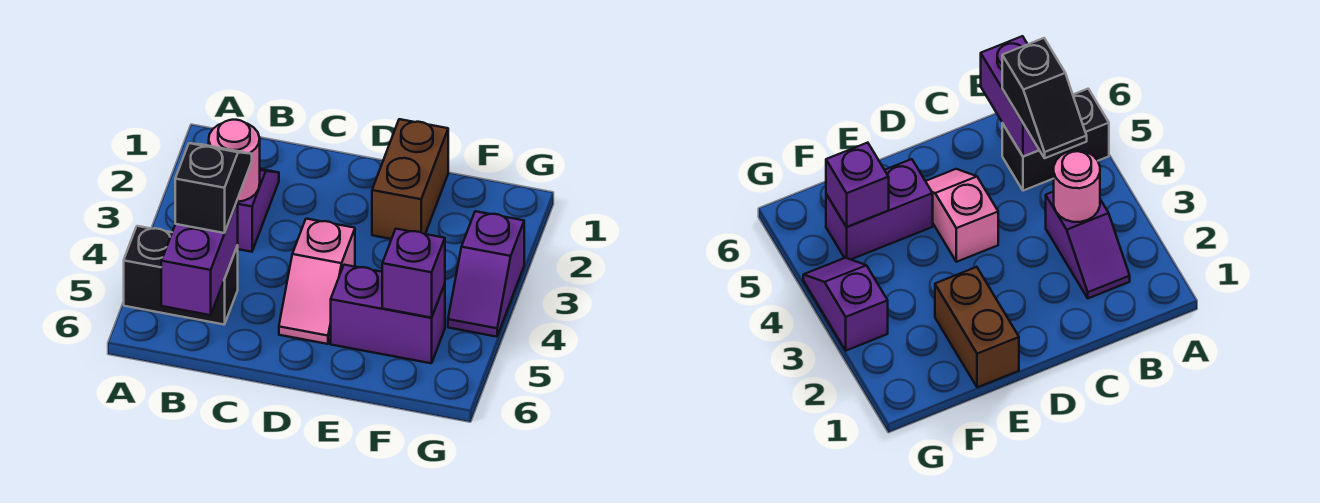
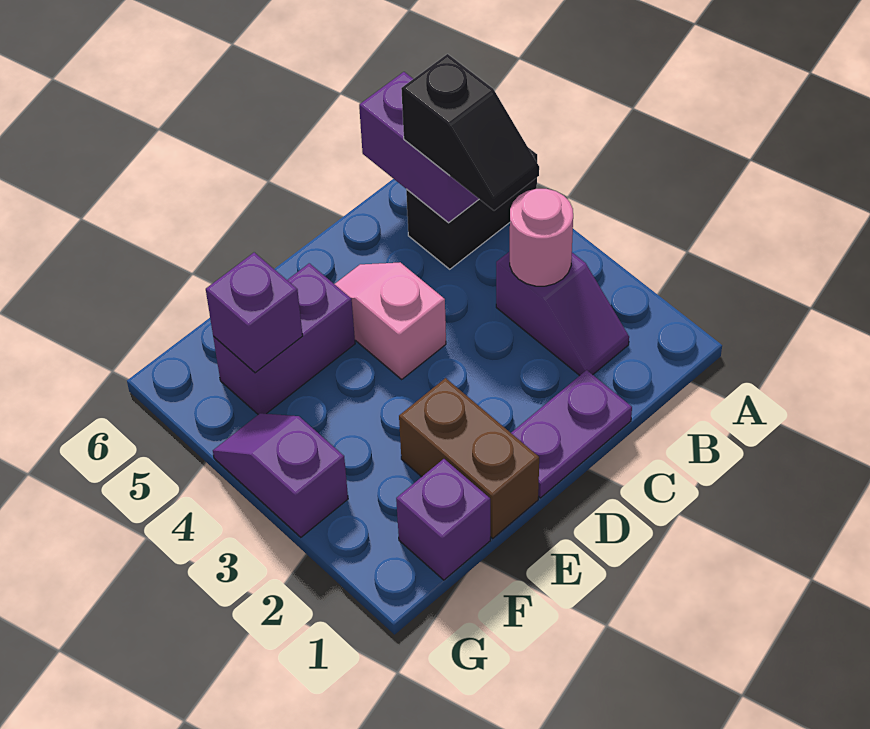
none -> purple 1x2 plate [511,370,632,498]
none -> purple 1x1 brick [396,459,490,580]

